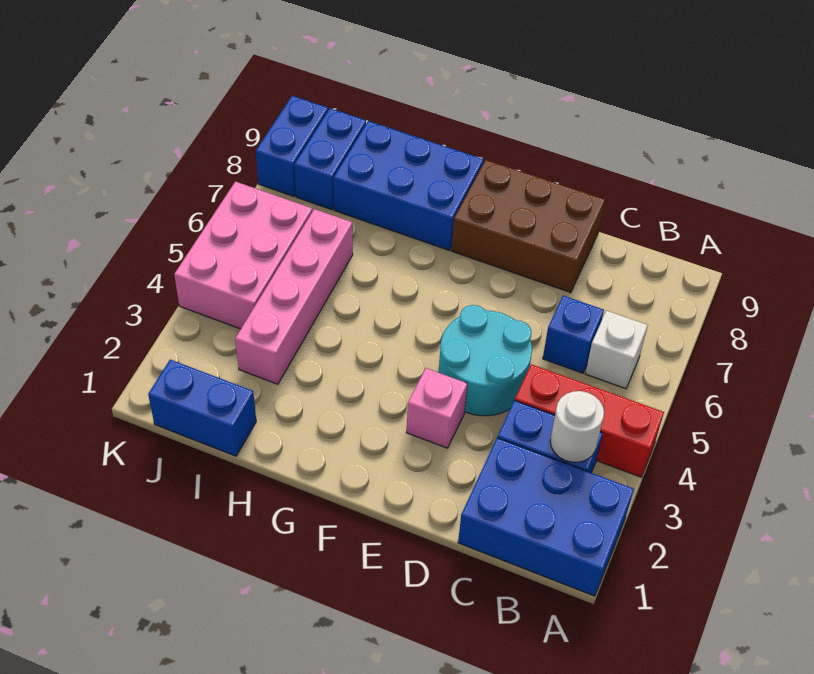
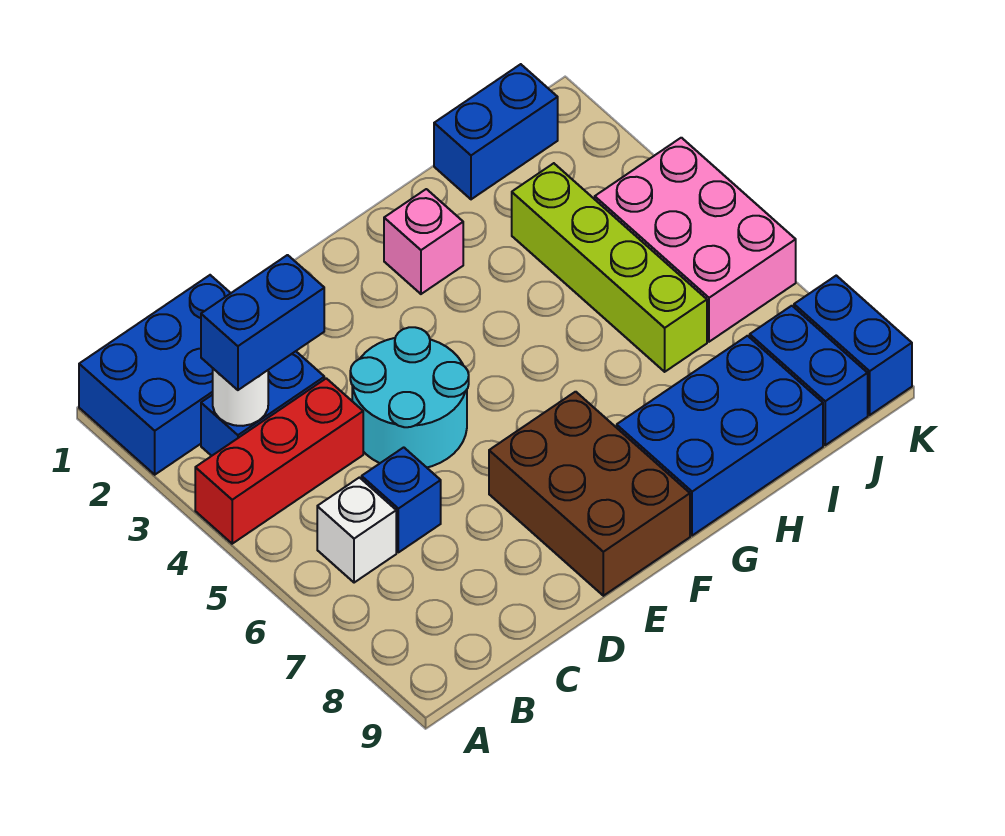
none -> blue 1x2 brick [201,255,324,390]
brown 2x3 brick [452,160,605,293] -> brown 2x3 brick turned to [489,392,690,596]
pink 1x1 brick [407,368,467,448] -> pink 1x1 brick moved to [384,189,463,294]
pink 1x4 brick [235,209,353,384] -> lime 1x4 brick [512,163,707,372]

